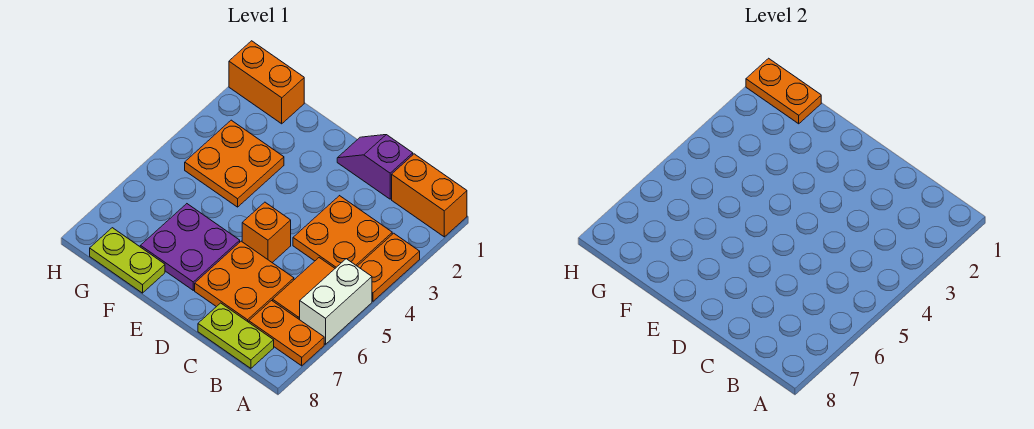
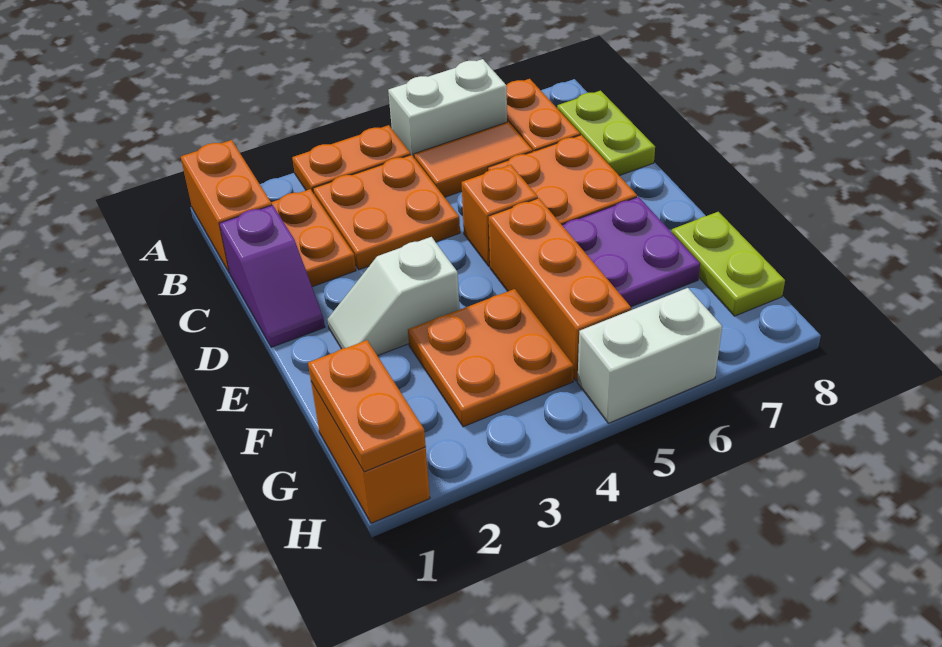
none -> orange 1x2 plate [271,189,356,287]
none -> white 1x2 slope [328,237,459,356]
none -> orange 1x3 brick [489,198,631,381]
none -> white 1x2 brick [577,288,722,423]

